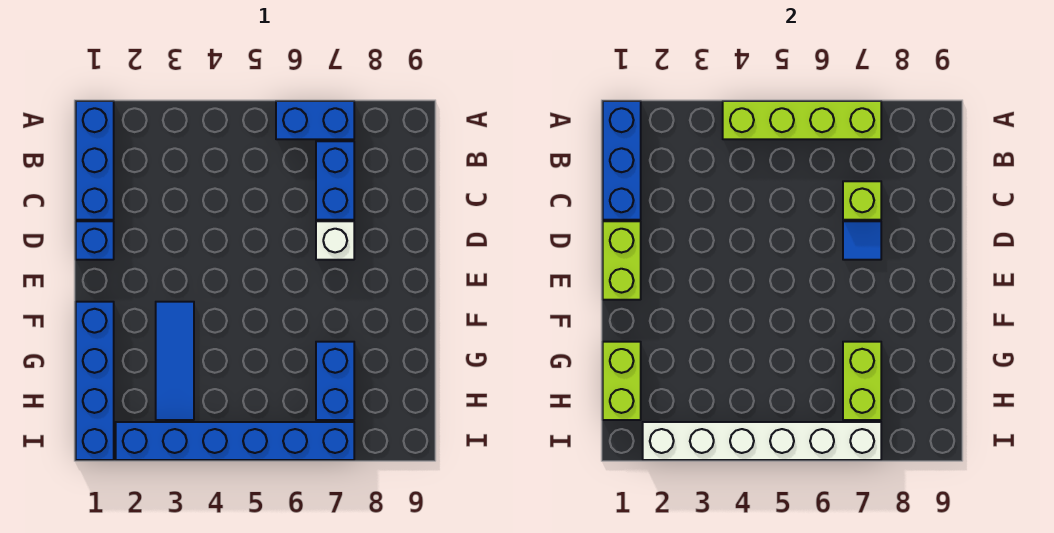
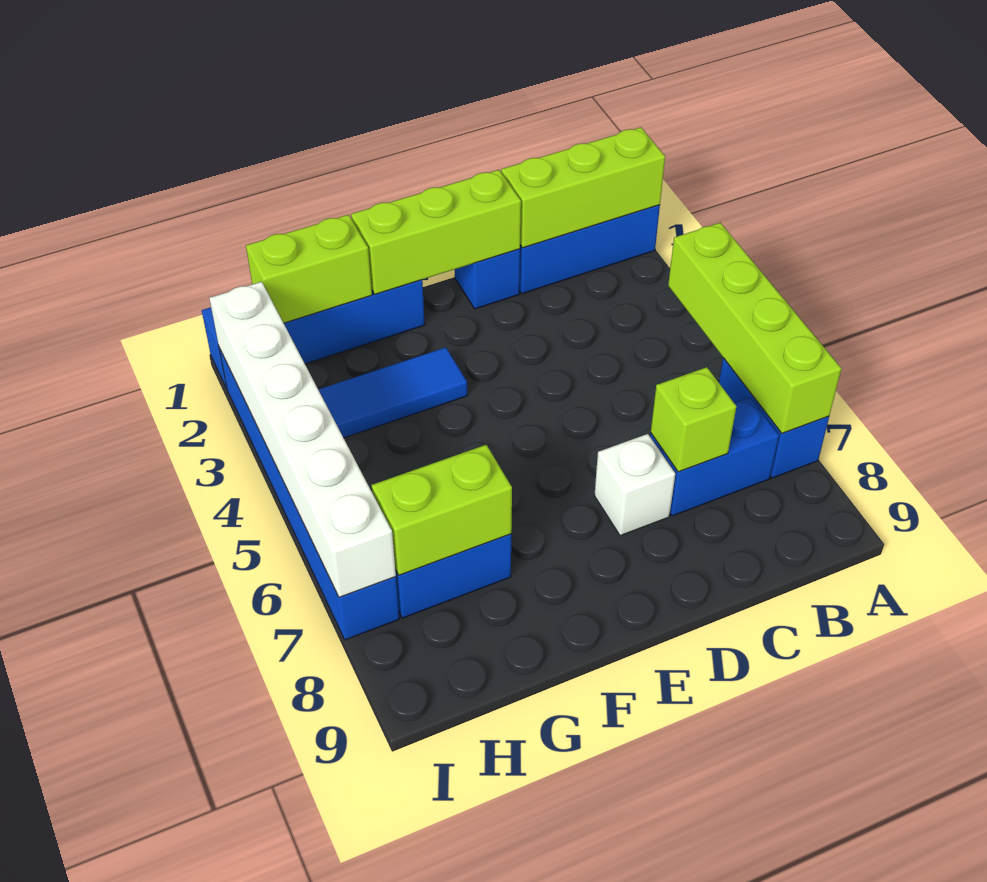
blue 1x3 brick [603,101,641,220] -> lime 1x3 brick [501,127,665,248]
lime 1x2 brick [603,221,641,300] -> lime 1x3 brick [351,170,521,294]
blue 1x1 tile [843,221,881,260] -> none

